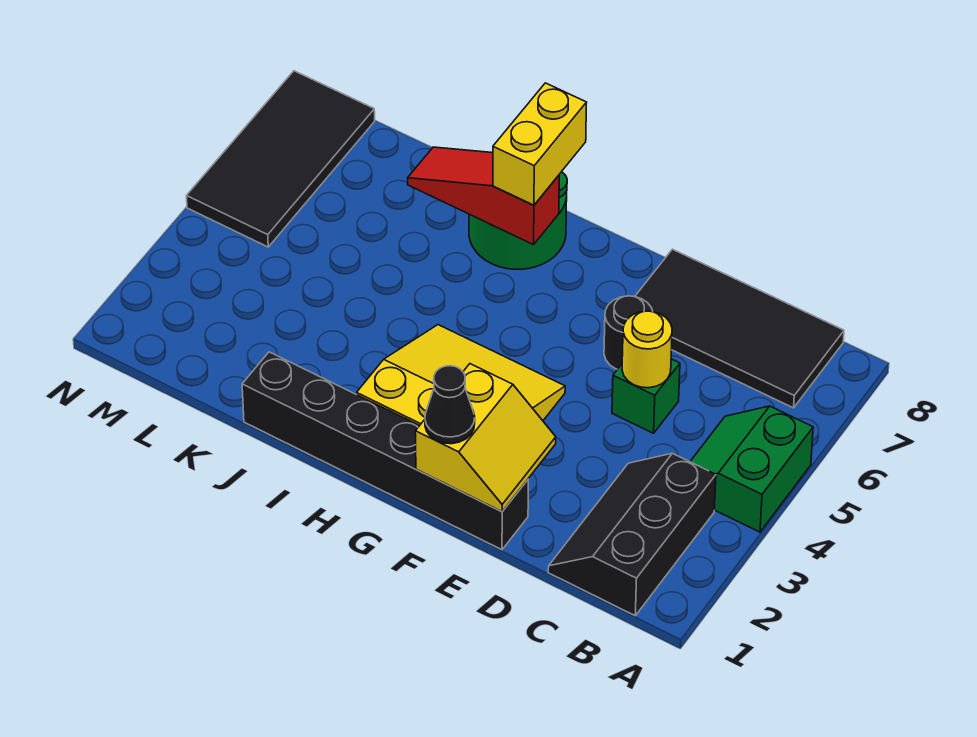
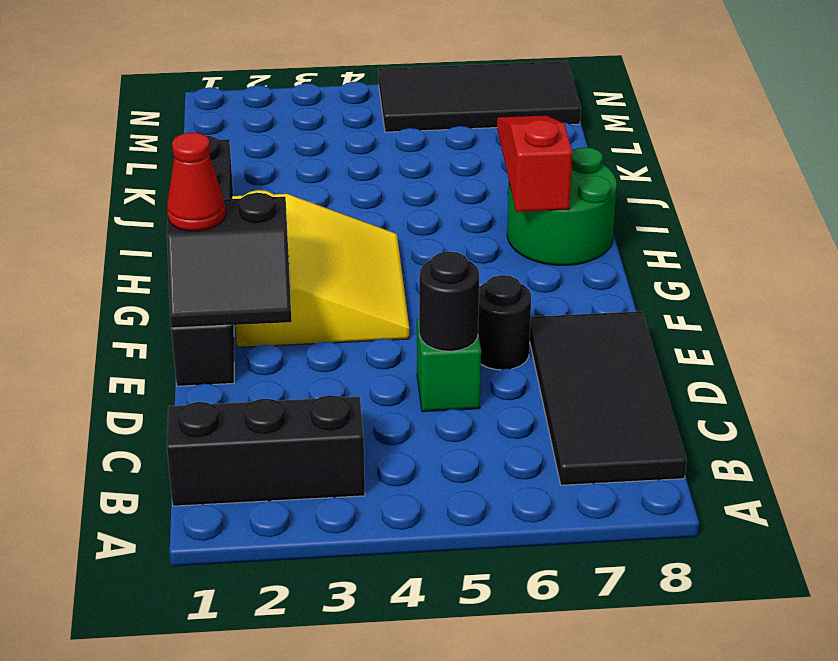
green 2x2 slope [690,406,813,532] -> none
yellow 1x1 round brick [622,311,672,388] -> black 1x1 round brick [419,252,479,351]
yellow 2x2 slope [415,364,556,512] -> black 2x2 slope [167,193,292,328]
black 1x1 cone [425,366,475,444] -> red 1x1 cone [167,132,226,231]
yellow 1x2 brick [493,83,587,205] -> none

